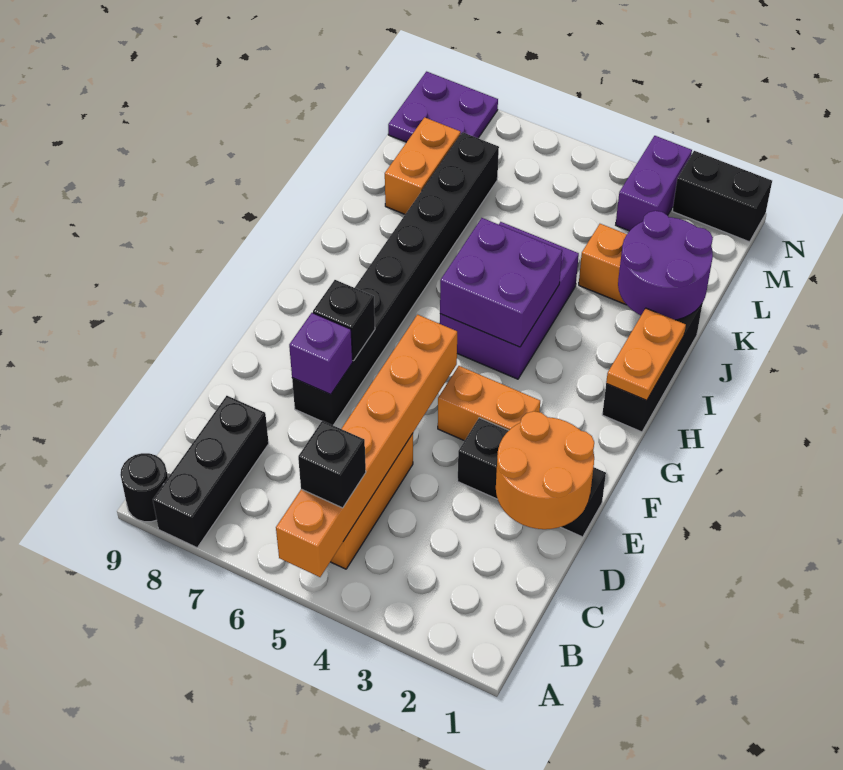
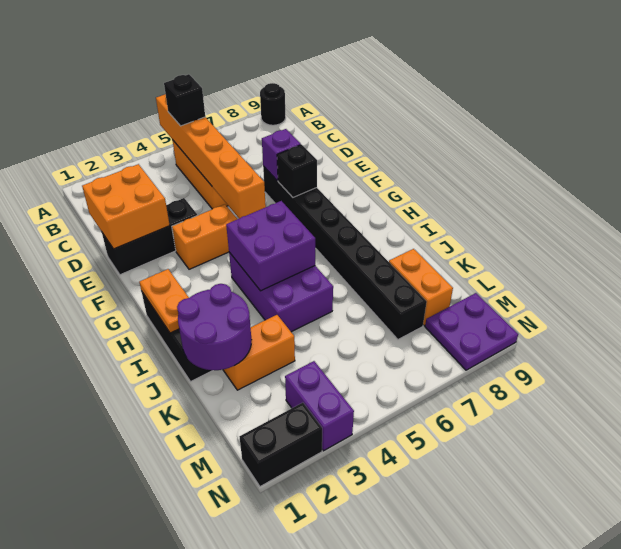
black 1x3 brick [153,396,269,548] -> none
orange 2x2 round brick [496,411,594,529] -> orange 2x2 brick [82,164,170,249]

